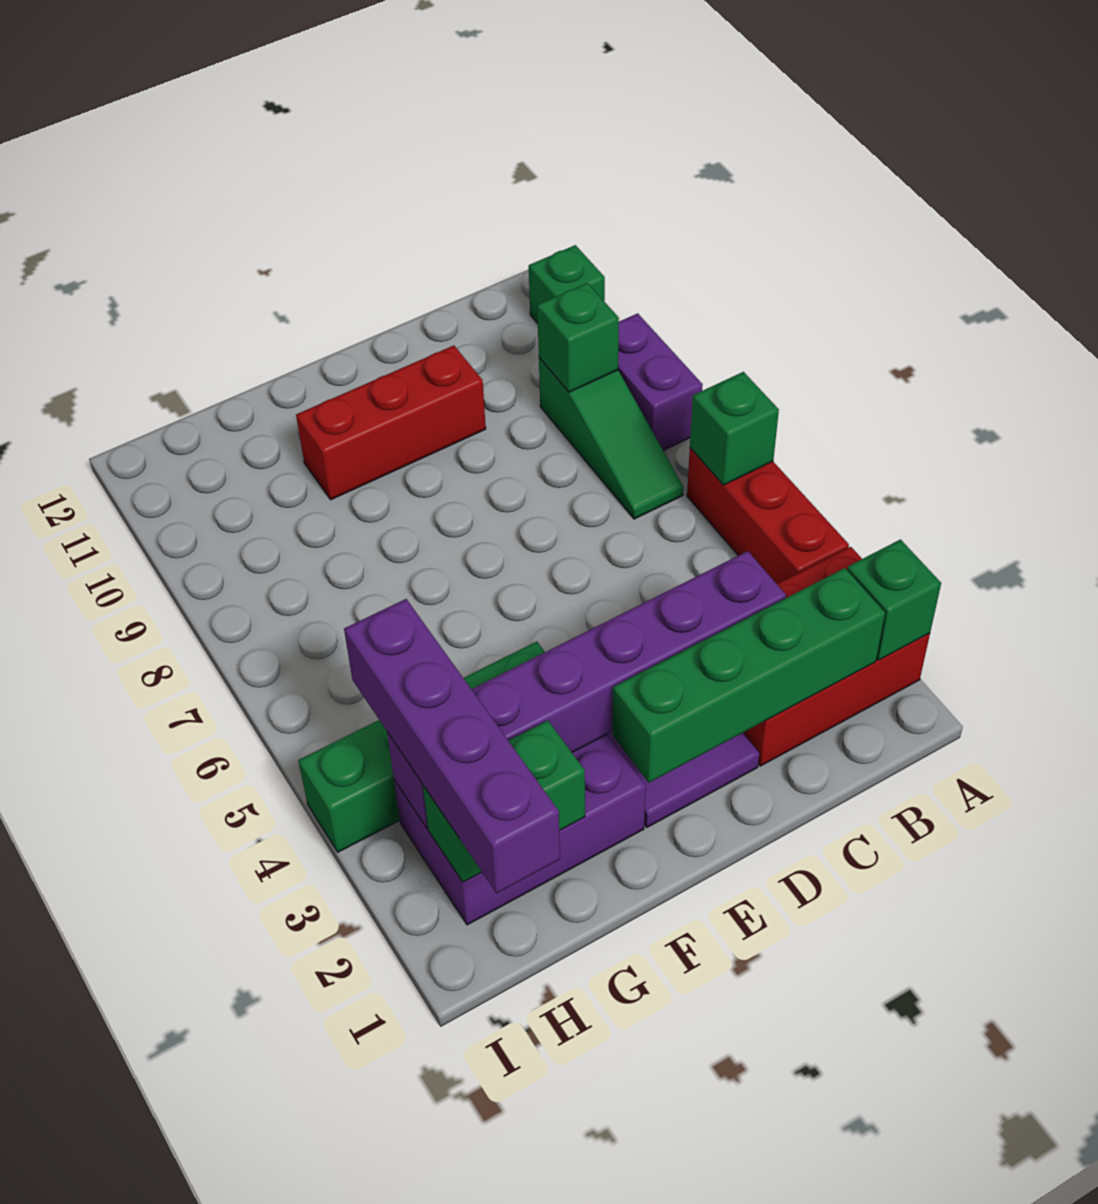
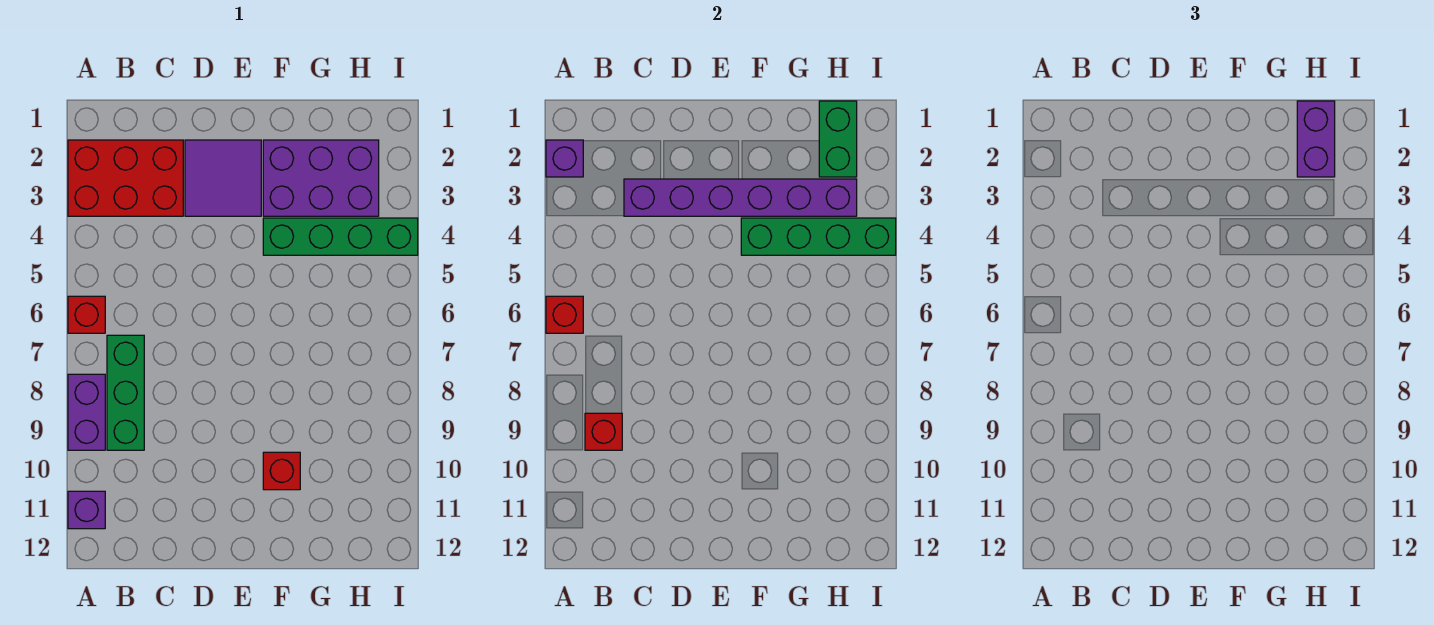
green 1x1 brick [847,540,941,660] -> purple 1x1 brick [546,140,583,177]
red 1x3 brick [687,448,849,584] -> red 1x1 brick [68,296,105,333]
green 1x1 brick [690,372,779,485] -> red 1x1 brick [546,296,583,333]
green 1x1 brick [529,245,605,323] -> purple 1x1 brick [68,491,105,529]
green 1x4 brick [612,568,885,783] -> green 1x4 brick moved to [741,218,896,255]
green 1x3 slope [539,358,683,519] -> green 1x3 brick [107,335,144,450]
green 1x1 brick [537,283,619,392] -> red 1x1 brick [585,413,622,450]
red 1x3 brick [296,345,486,500] -> red 1x1 brick [263,452,300,490]
green 1x2 brick [423,720,585,882] -> green 1x2 brick turned to [819,101,857,177]
purple 1x4 brick [344,599,560,893] -> purple 1x2 brick [1297,101,1335,177]

